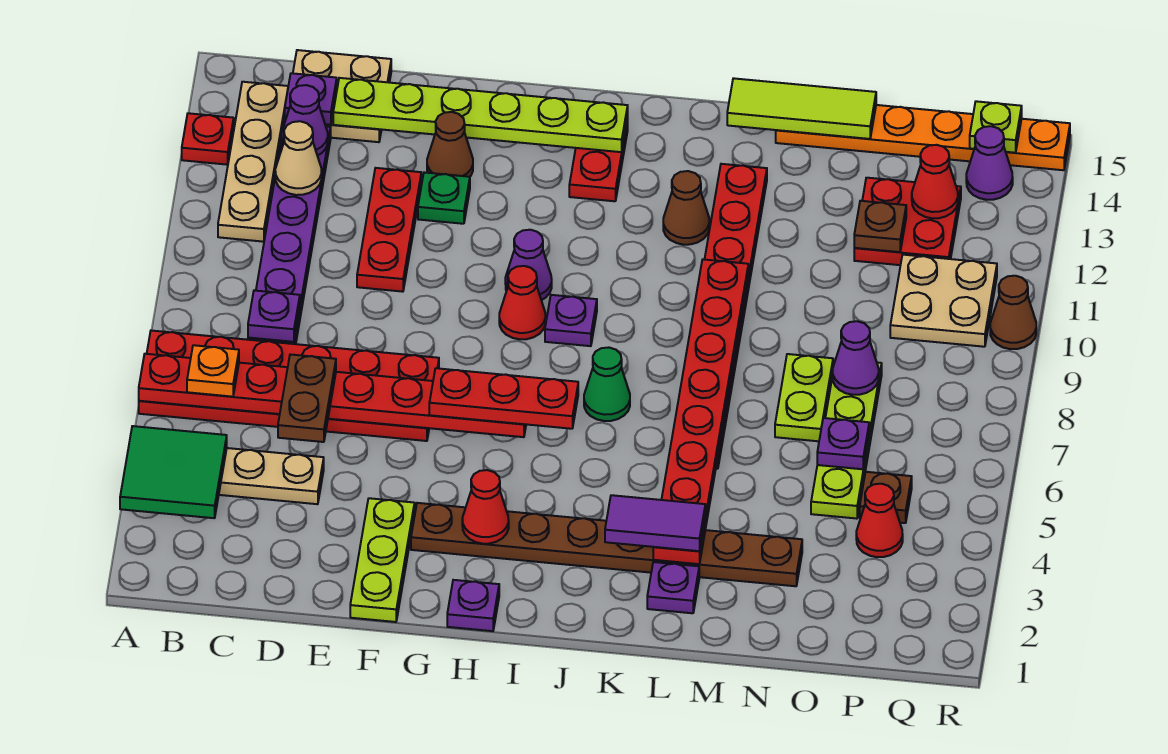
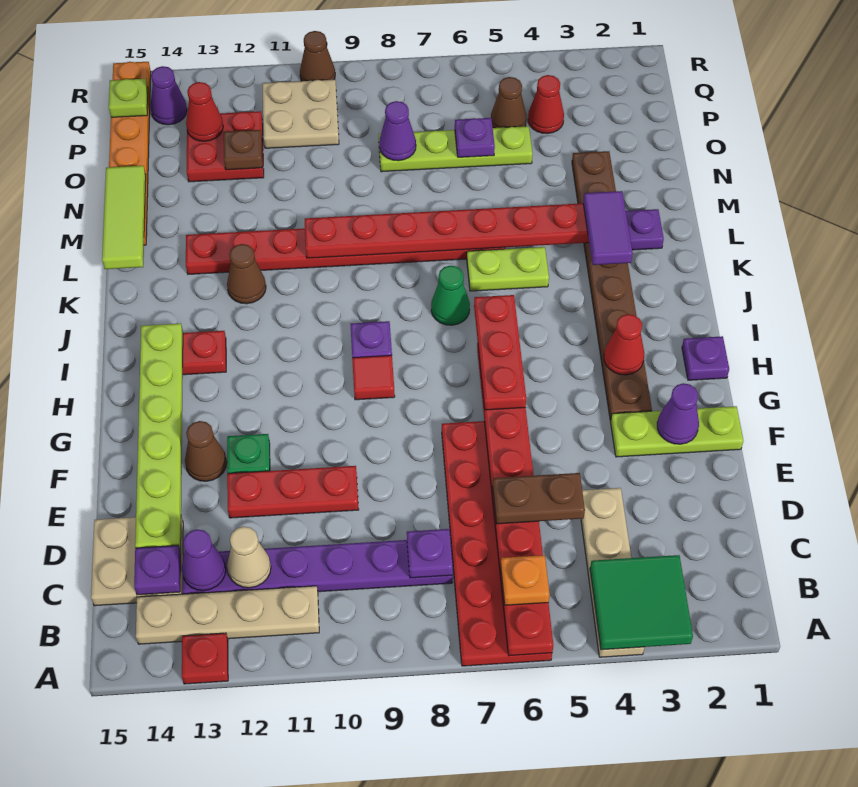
red 1x1 cone [499,266,545,339] -> red 1x1 tile [352,355,395,400]
purple 1x1 cone [505,230,552,300] -> purple 1x1 cone moved to [657,383,699,444]
lime 1x2 plate [775,354,833,441] -> lime 1x2 plate moved to [467,247,549,291]
brown 1x1 plate [860,472,912,523] -> brown 1x1 cone [491,77,526,128]

